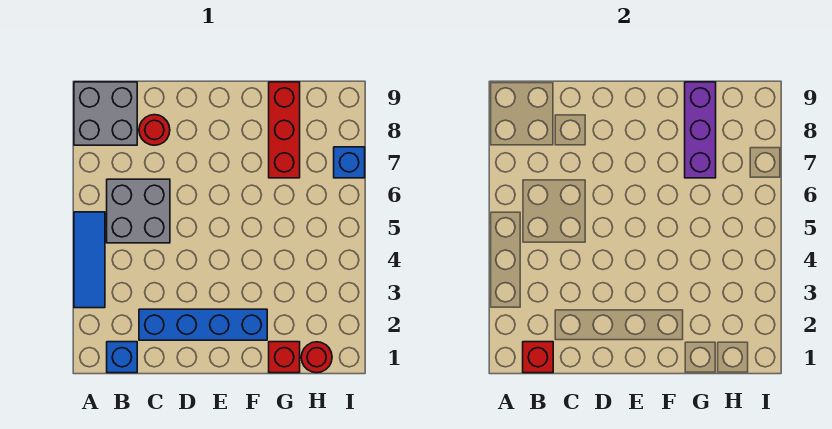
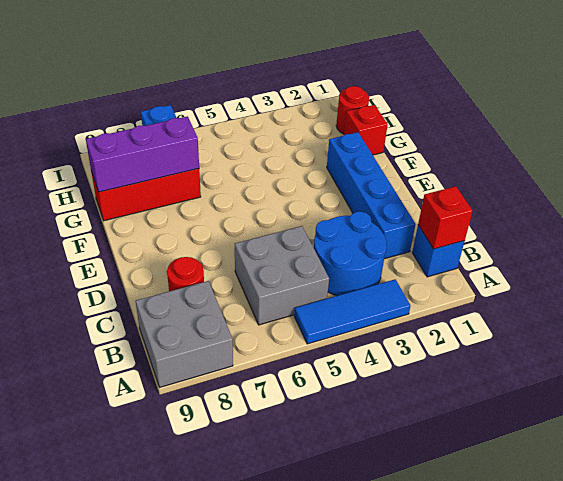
none -> blue 2x2 round brick [314,212,387,296]

